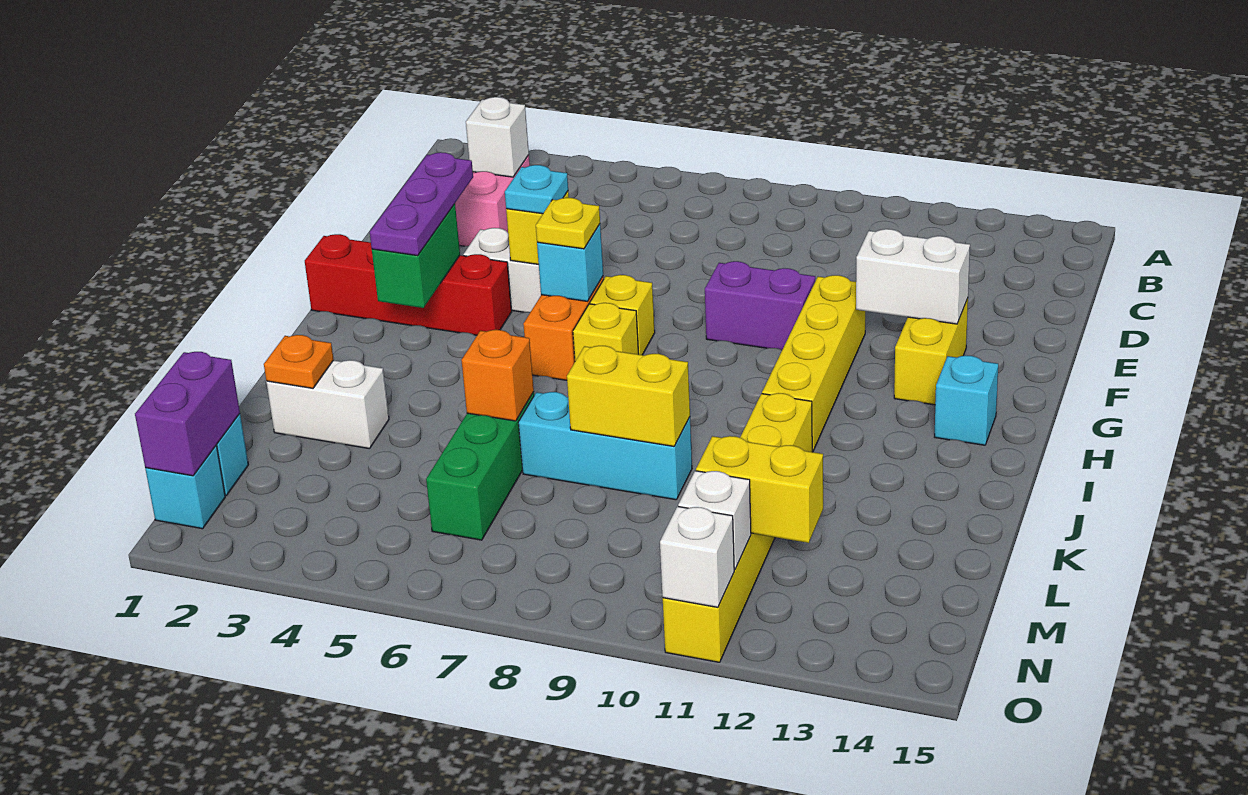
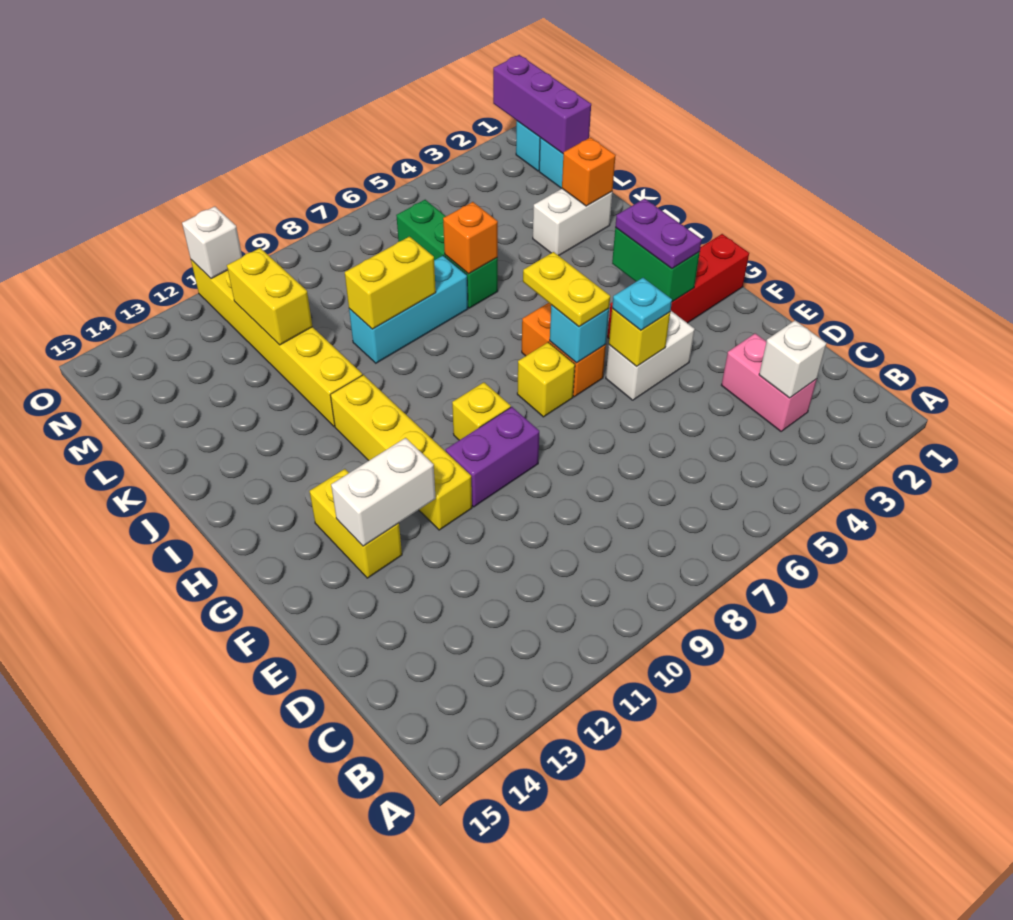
purple 1x3 plate [370,152,473,256] -> purple 1x2 plate [615,199,702,269]
yellow 1x1 plate [536,198,600,249] -> yellow 1x2 plate [523,252,610,327]
yellow 1x1 brick [573,303,639,361] -> yellow 1x1 brick moved to [452,382,511,440]
cyan 1x1 brick [935,355,998,445] -> none
orange 1x1 plate [264,335,334,388] -> orange 1x1 brick [562,137,616,206]
purple 1x2 brick [135,352,240,476] -> purple 1x3 brick [493,55,591,153]
yellow 1x2 brick [696,436,823,543] -> yellow 1x2 brick turned to [227,248,312,345]
white 1x1 brick [678,471,751,570] -> none

